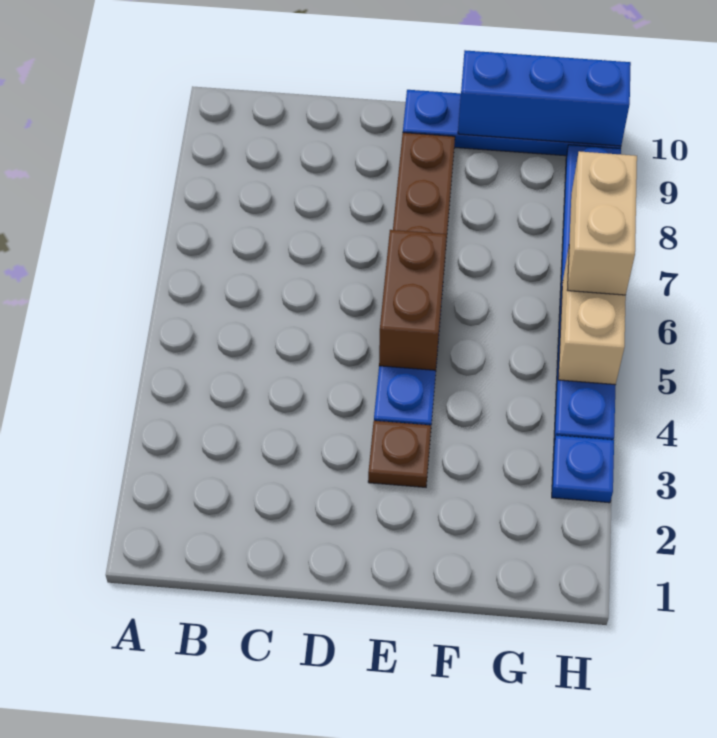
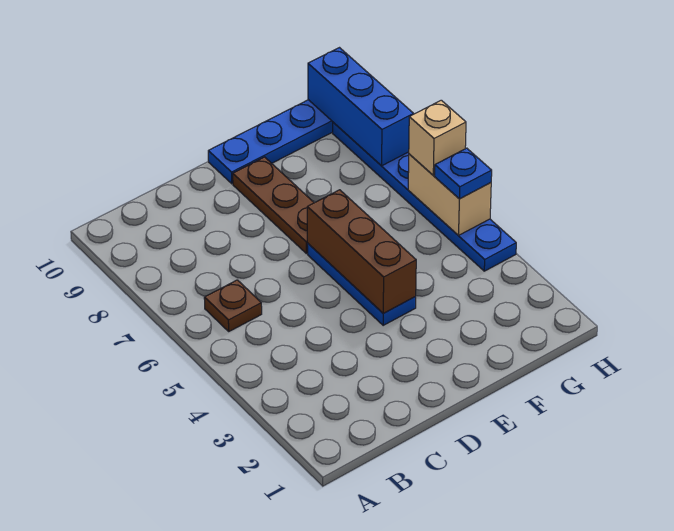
brown 1x1 plate [368,421,431,487] -> brown 1x1 plate moved to [204,280,262,331]
brown 1x2 brick [379,230,447,370] -> brown 1x3 brick [307,190,416,313]
blue 1x3 brick [458,50,631,146] -> blue 1x3 brick turned to [308,48,413,166]
blue 1x1 plate [552,435,614,503] -> blue 1x1 plate moved to [435,148,492,199]
tan 1x2 brick [567,151,637,295] -> tan 1x1 brick [409,100,466,175]

